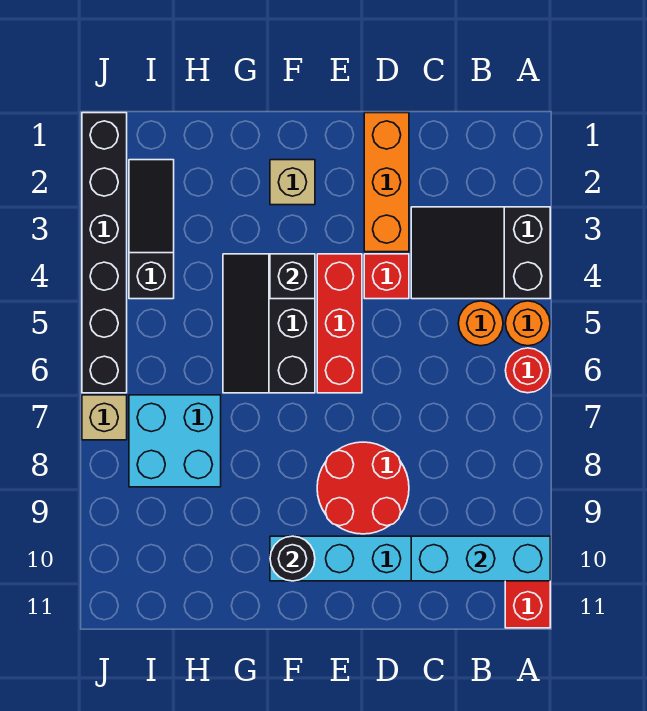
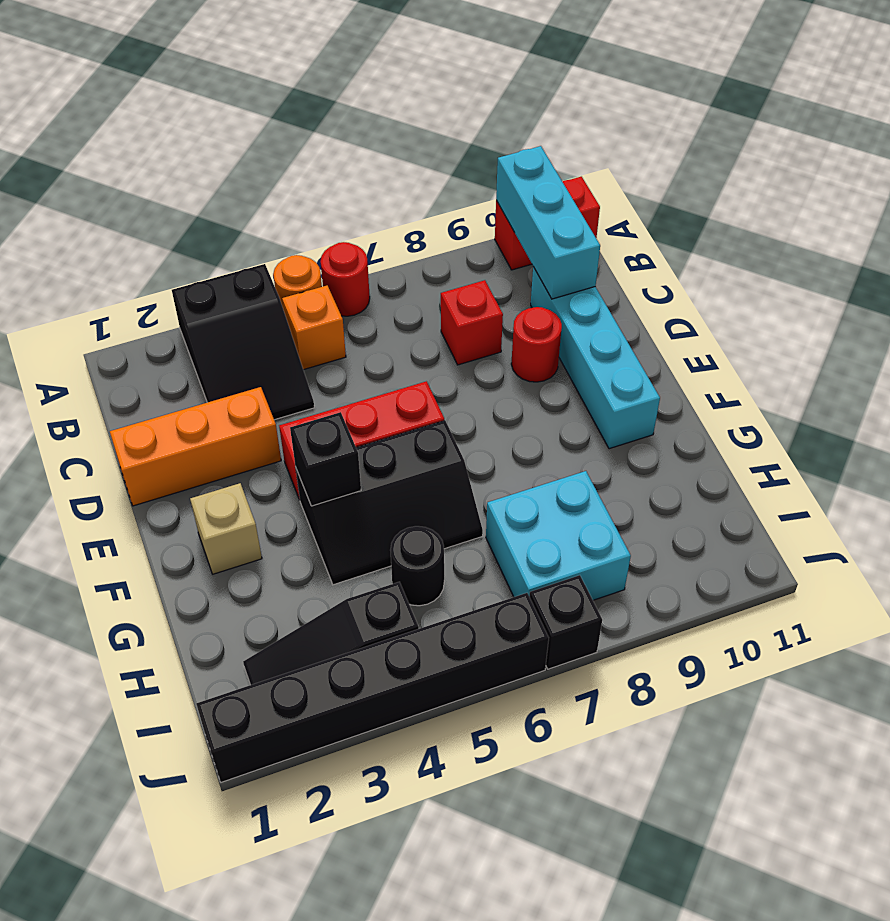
orange 1x1 round brick [458,301,503,346] -> orange 1x1 brick [282,286,346,370]
red 1x1 brick [364,254,409,299] -> red 1x1 brick moved to [441,280,503,365]
red 2x2 round brick [317,442,409,534] -> red 1x1 round brick [511,307,562,382]
black 1x1 round brick [270,536,315,581] -> black 1x1 round brick moved to [391,526,444,606]
tan 1x1 brick [82,395,127,440] -> black 1x1 brick [529,575,602,669]

